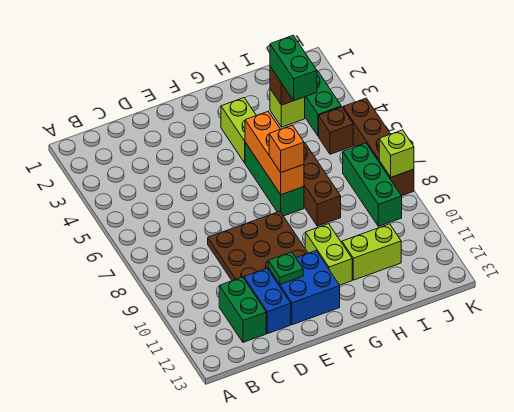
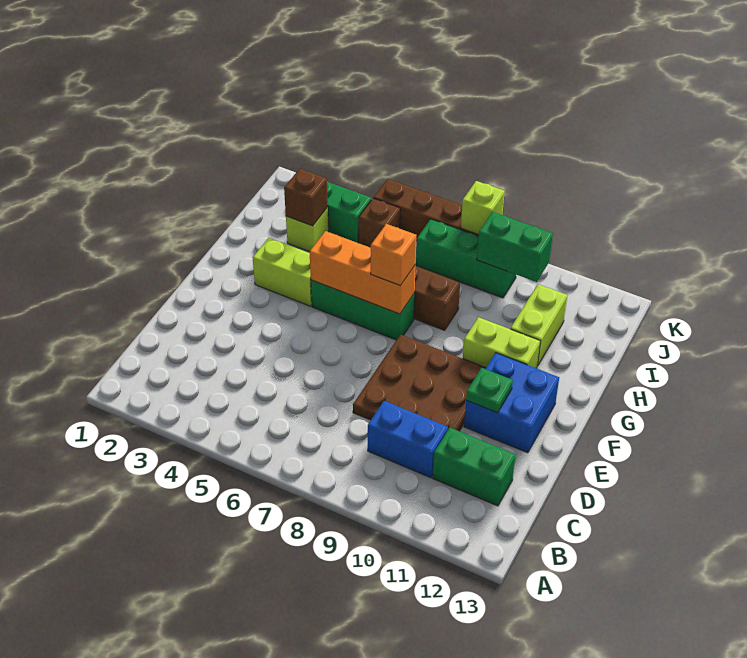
blue 1x2 brick [244,268,291,334] -> blue 1x2 brick moved to [368,401,448,478]
green 1x2 brick [270,36,317,101] -> green 1x2 brick moved to [477,212,553,282]

